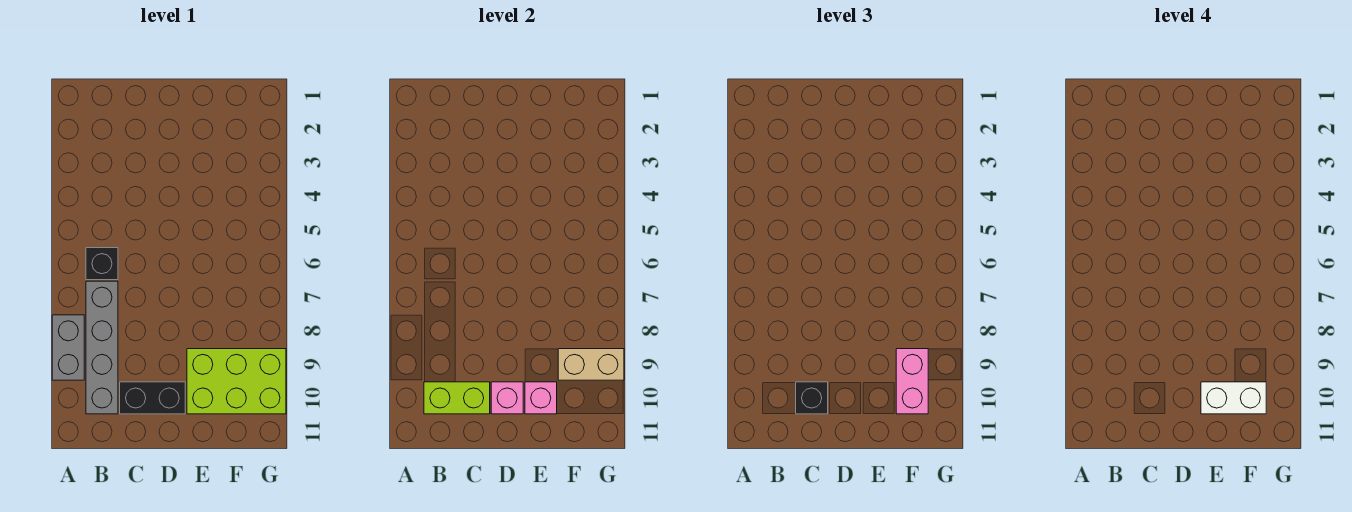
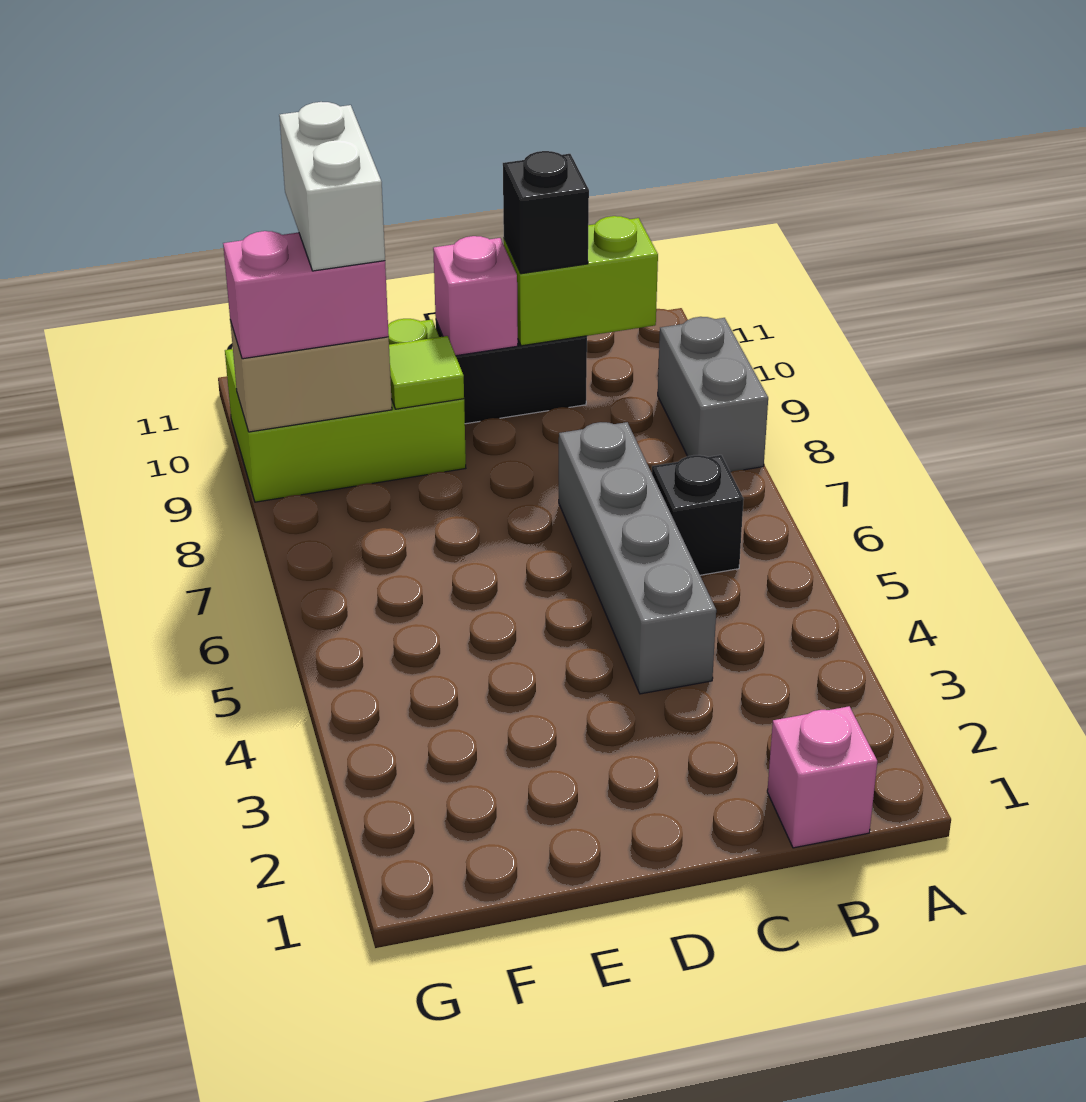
grey 1x4 brick [86,281,118,414] -> grey 1x4 brick moved to [559,422,716,694]
none -> lime 1x1 tile [389,336,464,409]
pink 1x1 brick [525,382,557,414] -> pink 1x1 brick moved to [767,706,877,848]
white 1x2 brick [1201,382,1266,414] -> white 1x2 brick turned to [279,102,385,271]
pink 1x2 brick [896,349,928,414] -> pink 1x2 brick turned to [223,231,389,359]

